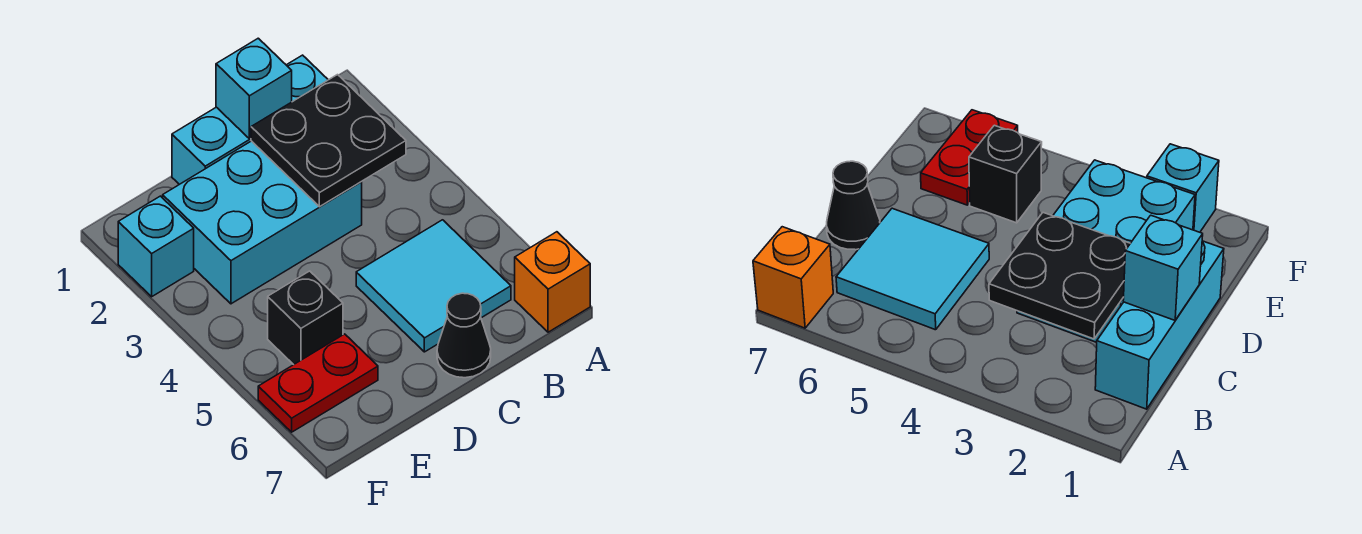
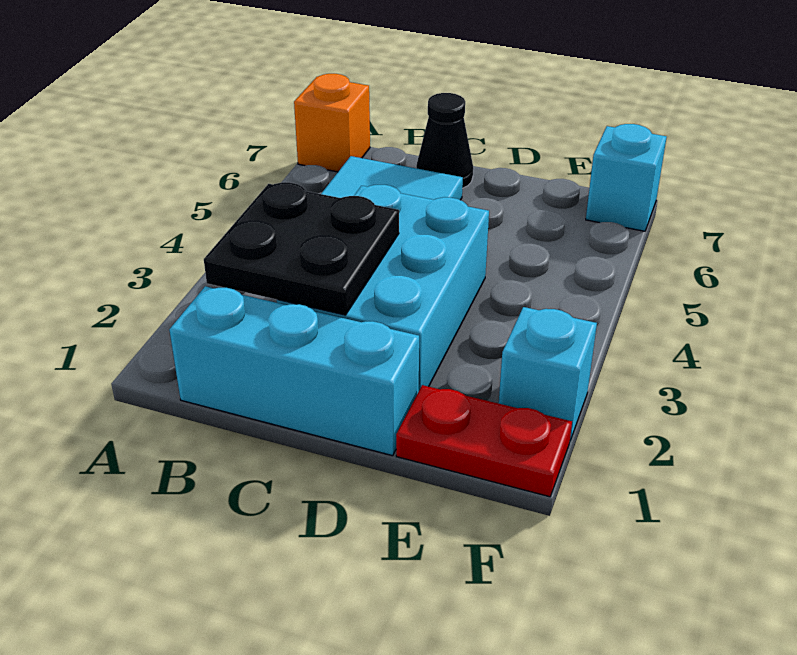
cyan 1x1 brick [216,38,292,139] -> cyan 1x1 brick moved to [586,124,667,231]
cyan 2x3 brick [163,141,362,304] -> cyan 2x3 brick turned to [277,185,489,390]
black 1x1 brick [268,271,343,365] -> none
red 1x2 plate [258,334,378,432] -> red 1x2 plate moved to [396,385,572,497]

